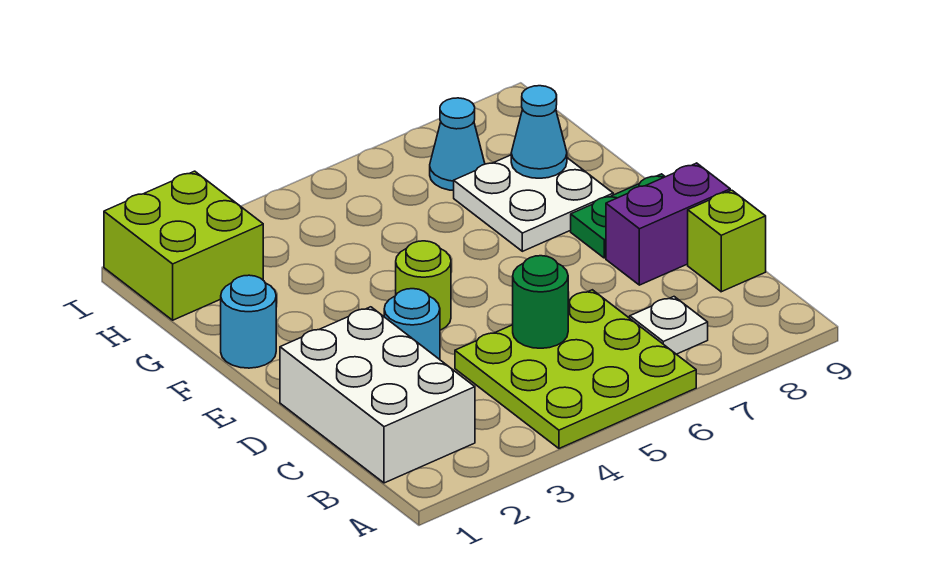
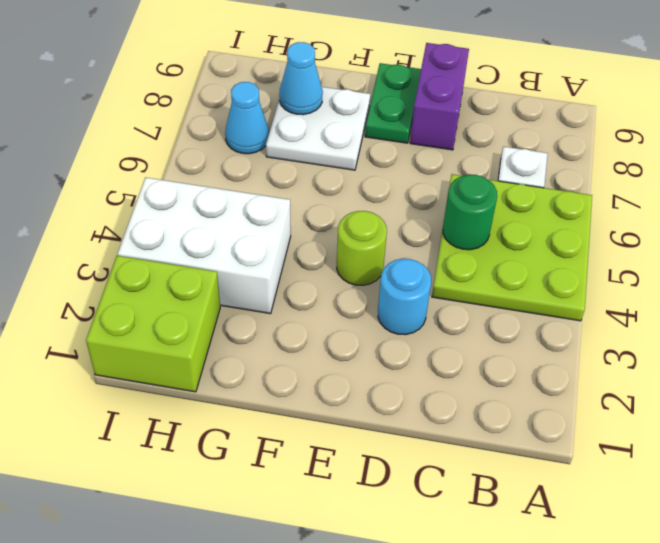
white 2x3 brick [280,307,475,483] -> white 2x3 brick moved to [118,177,291,314]
lime 1x1 brick [688,190,766,292] -> none
cyan 1x1 round brick [221,275,276,368] -> none

